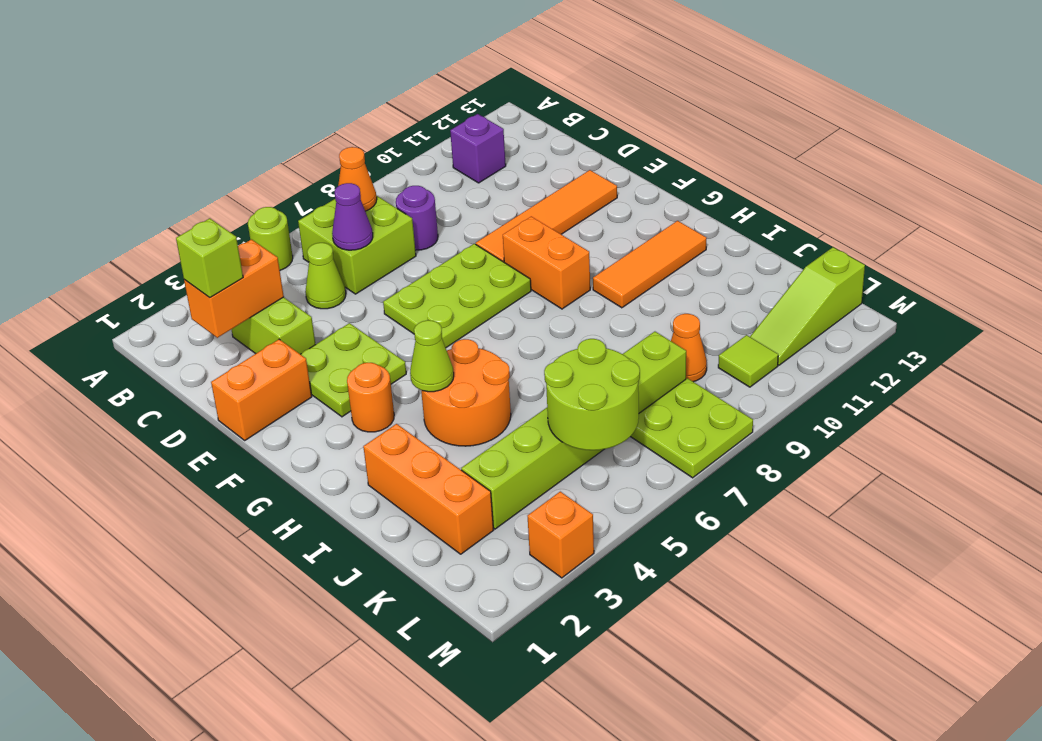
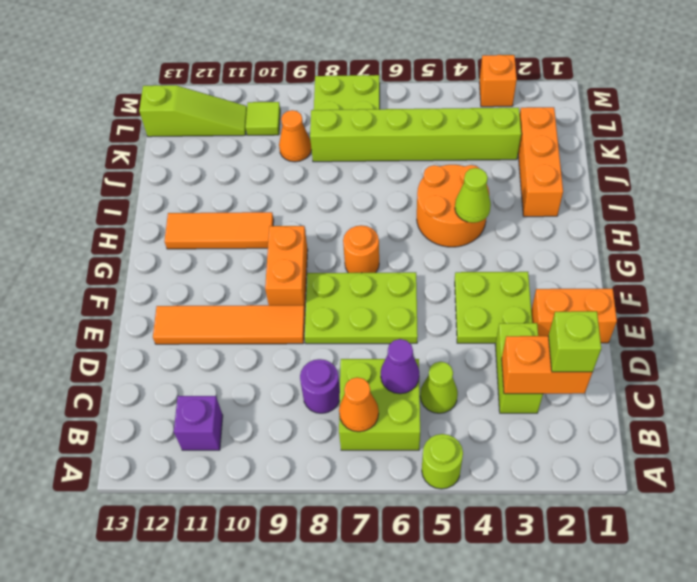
orange 1x1 round brick [347,363,394,432] -> orange 1x1 round brick moved to [343,225,379,273]
lime 2x2 round brick [544,339,640,450] -> none

